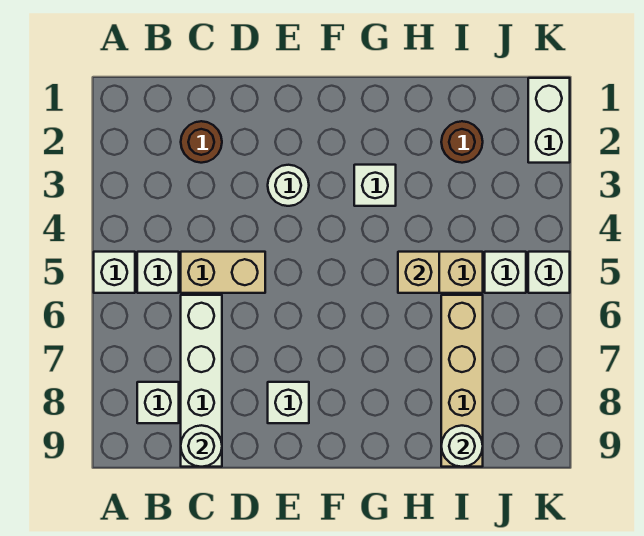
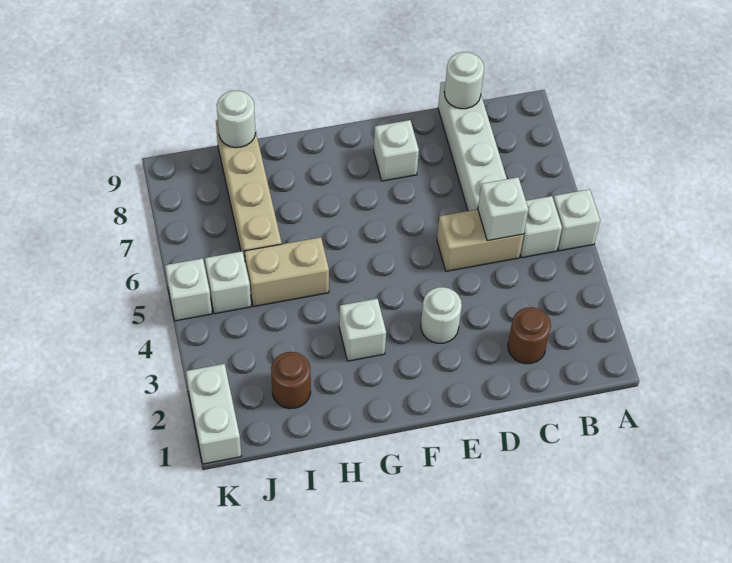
white 1x1 brick [137,382,179,423] -> white 1x1 brick moved to [478,177,528,241]
tan 1x1 brick [398,252,439,293] -> none

